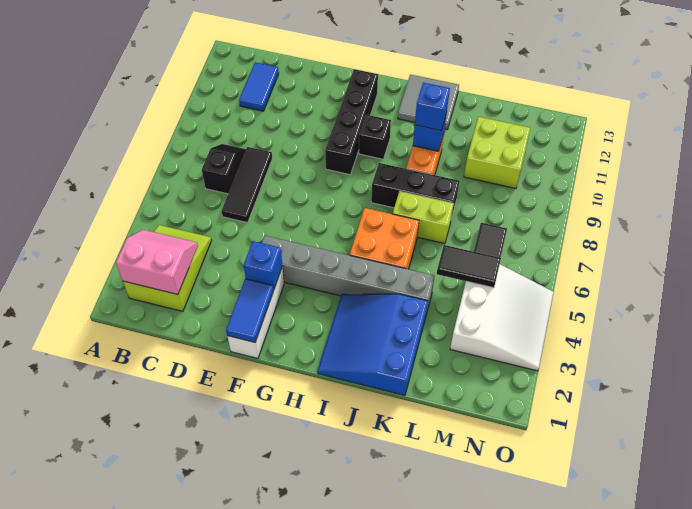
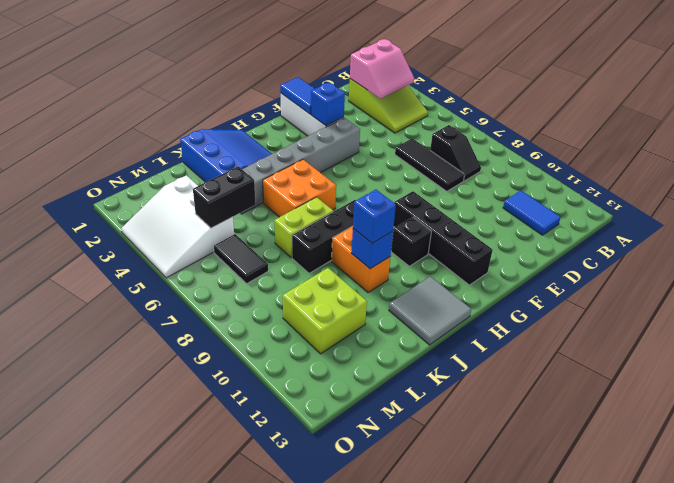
black 1x2 tile [437,245,501,288] -> black 1x2 brick [193,167,256,228]

